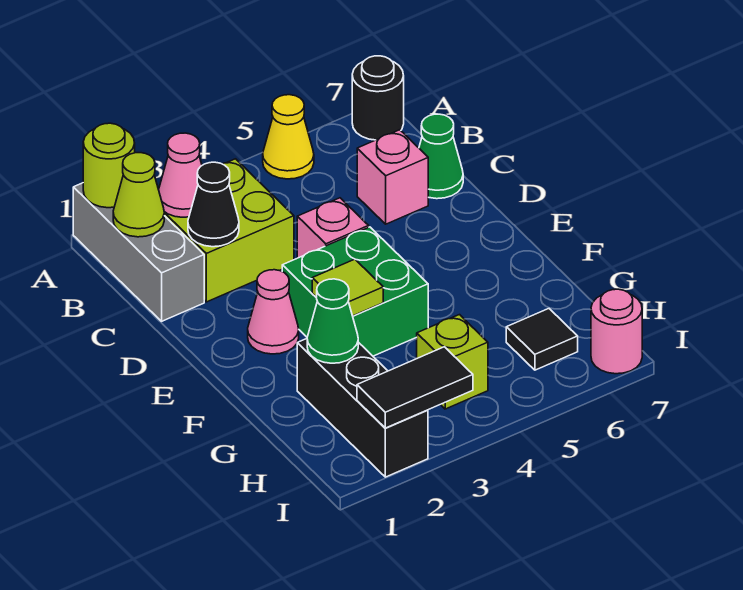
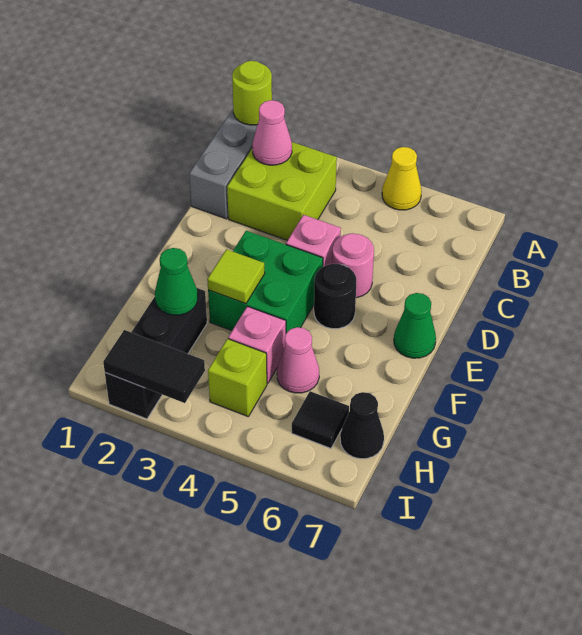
black 1x1 round brick [352,56,404,140] -> black 1x1 round brick moved to [314,264,356,329]
lime 1x1 cone [113,153,164,237] -> none
black 1x1 cone [188,162,239,247] -> black 1x1 cone moved to [340,392,384,459]
pink 1x1 brick [357,130,428,224] -> pink 1x1 brick moved to [228,306,286,383]
green 1x1 cone [419,114,463,199] -> green 1x1 cone moved to [394,293,436,358]
pink 1x1 cone [248,270,299,354] -> pink 1x1 cone moved to [277,327,319,393]
pink 1x1 round brick [591,289,642,374] -> pink 1x1 round brick moved to [332,233,374,298]

